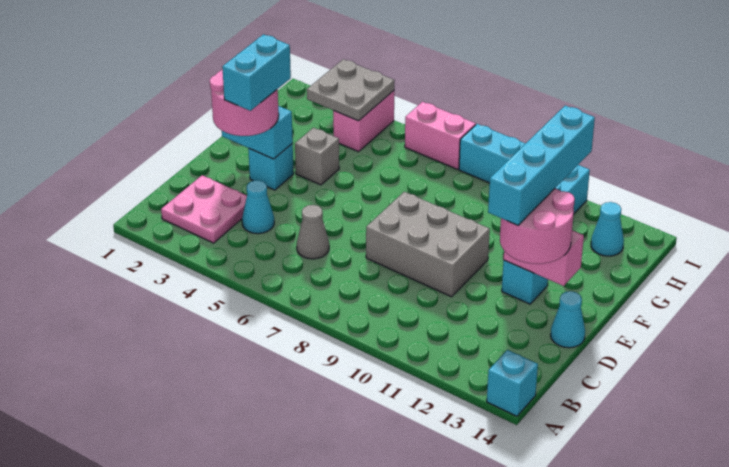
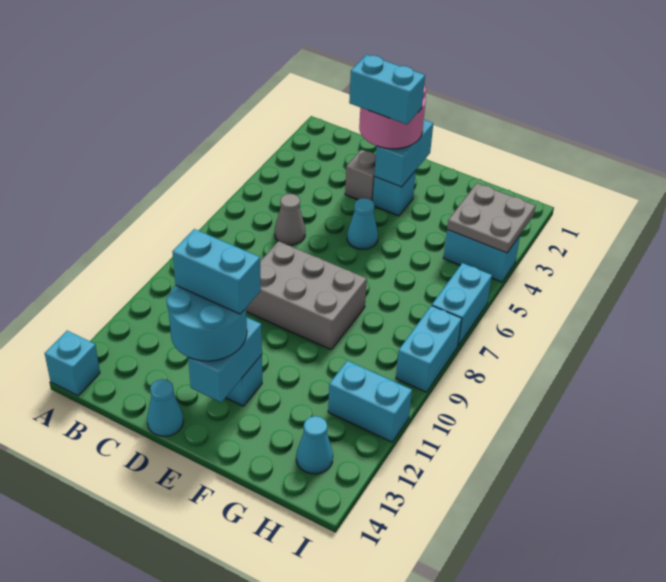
pink 2x2 plate [161,175,247,243] -> none
cyan 1x1 cone [242,180,274,234] -> cyan 1x1 cone moved to [347,198,378,249]
grey 2x3 brick [366,192,490,297] -> grey 2x3 brick turned to [246,241,367,349]
pink 2x2 round brick [500,188,575,264] -> cyan 2x2 round brick [166,285,247,361]
cyan 1x4 brick [488,106,595,225] -> cyan 1x2 brick [172,229,261,314]
pink 1x2 brick [504,230,584,286] -> cyan 1x2 brick [188,317,262,402]
grey 1x1 brick [295,128,339,185] -> grey 1x1 brick moved to [345,150,376,201]
pink 1x2 brick [333,91,394,152] -> cyan 1x2 brick [444,230,520,282]
pink 1x2 brick [405,102,476,169] -> cyan 1x2 brick [432,263,492,346]

